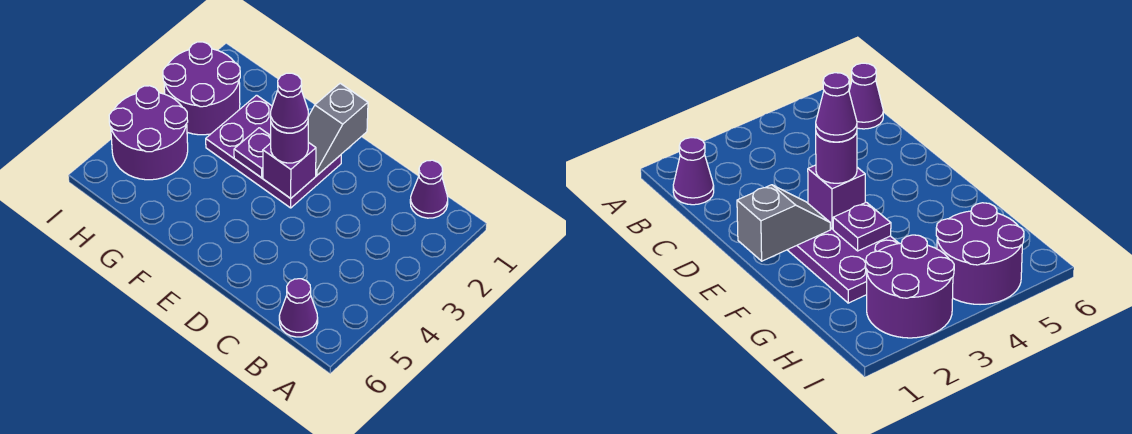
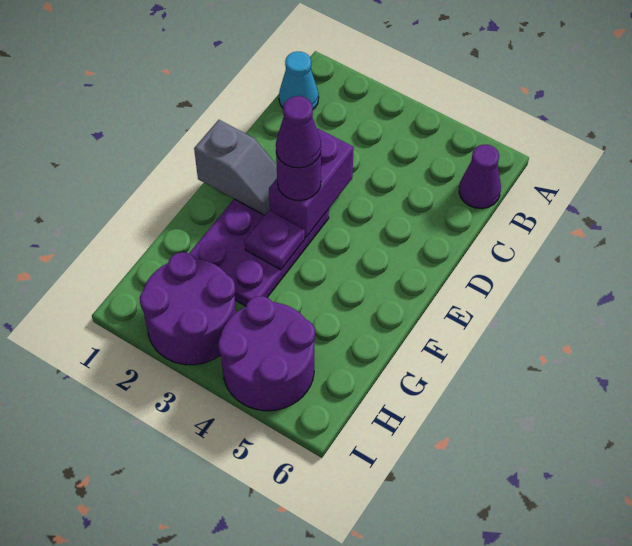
purple 1x1 cone [410,160,448,218] -> cyan 1x1 cone [279,52,319,109]
purple 1x1 brick [263,142,316,198] -> purple 1x2 brick [269,129,354,238]

